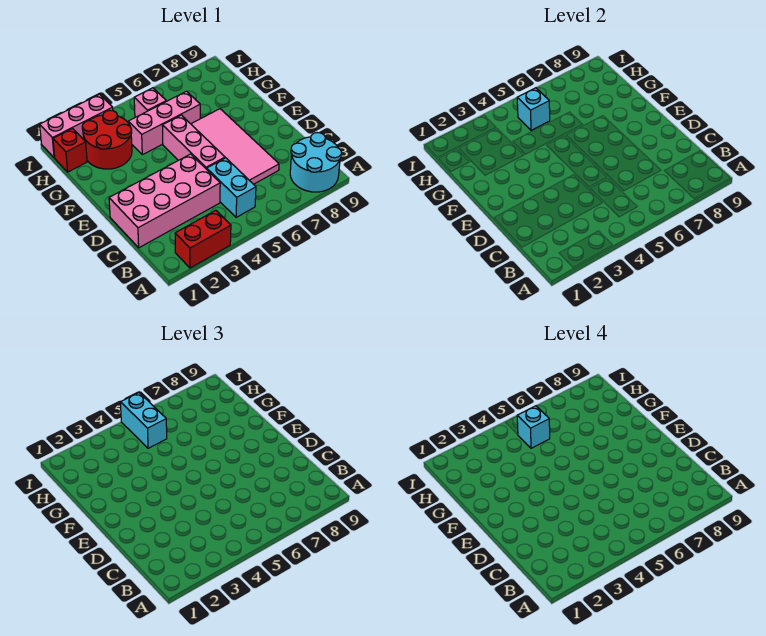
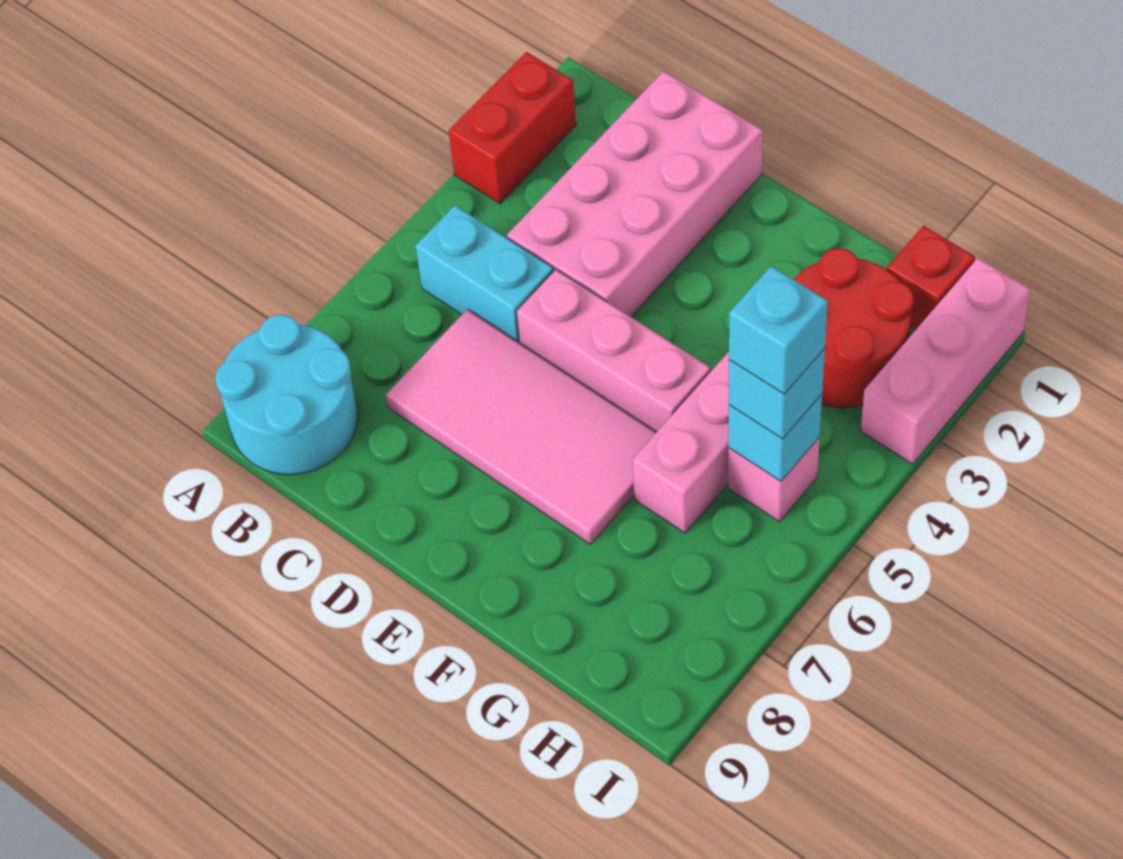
cyan 1x2 brick [120,393,167,448] -> cyan 1x1 brick [729,348,825,439]

